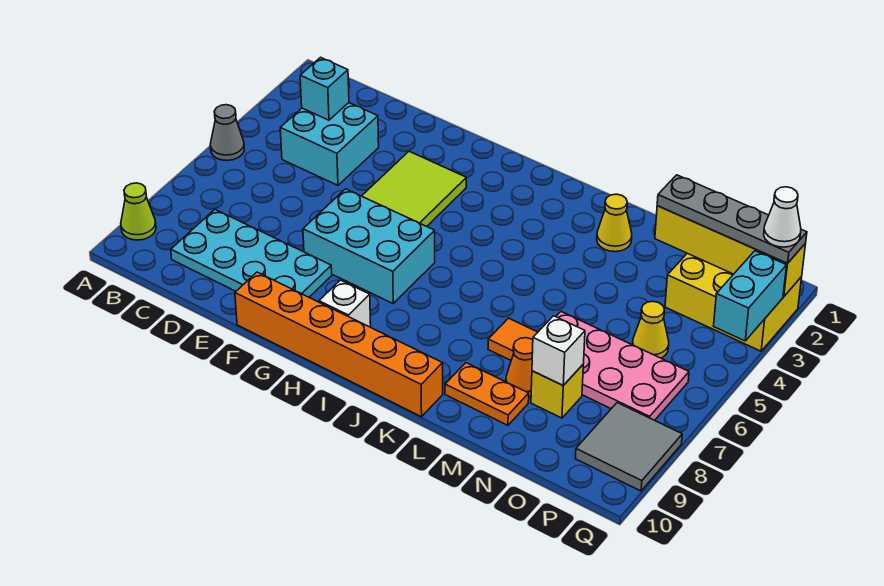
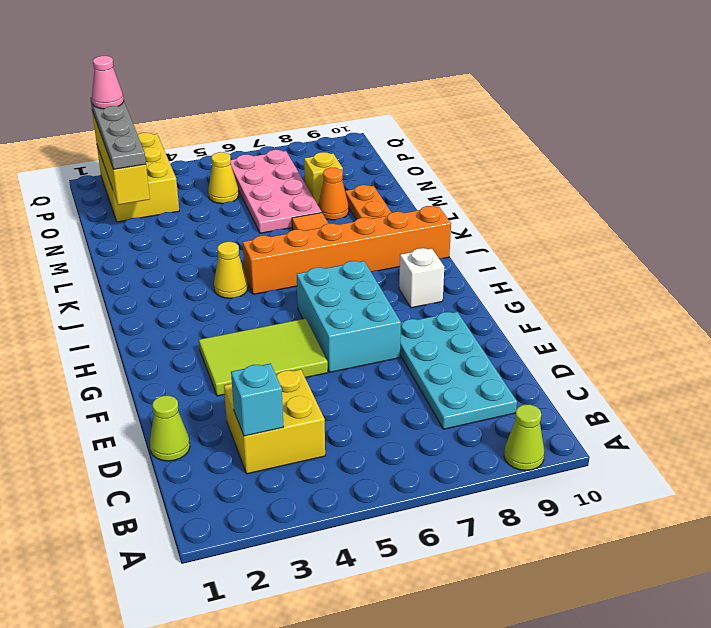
grey 1x1 cone [210,105,244,161] -> none
cyan 2x2 brick [280,103,379,185] -> yellow 2x2 brick [224,369,325,474]
none -> lime 1x1 cone [150,396,190,461]
orange 1x6 brick [235,272,443,417] -> orange 1x6 brick turned to [243,206,451,294]
yellow 1x1 cone [597,194,632,252] -> yellow 1x1 cone moved to [214,242,248,298]
white 1x1 brick [532,316,585,385] -> none
grey 2x2 tile [575,403,682,491] -> none
white 1x1 cone [764,187,801,247] -> pink 1x1 cone [92,56,124,109]
cyan 1x2 brick [714,251,787,341] -> none

